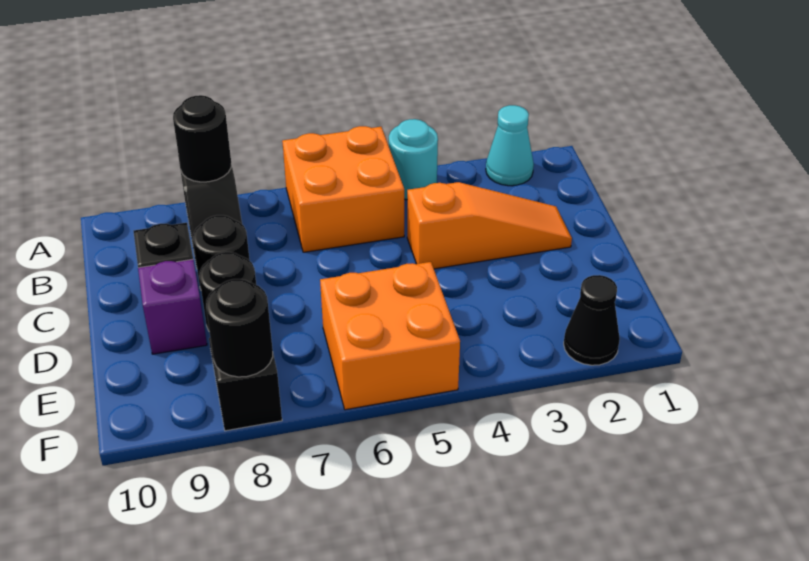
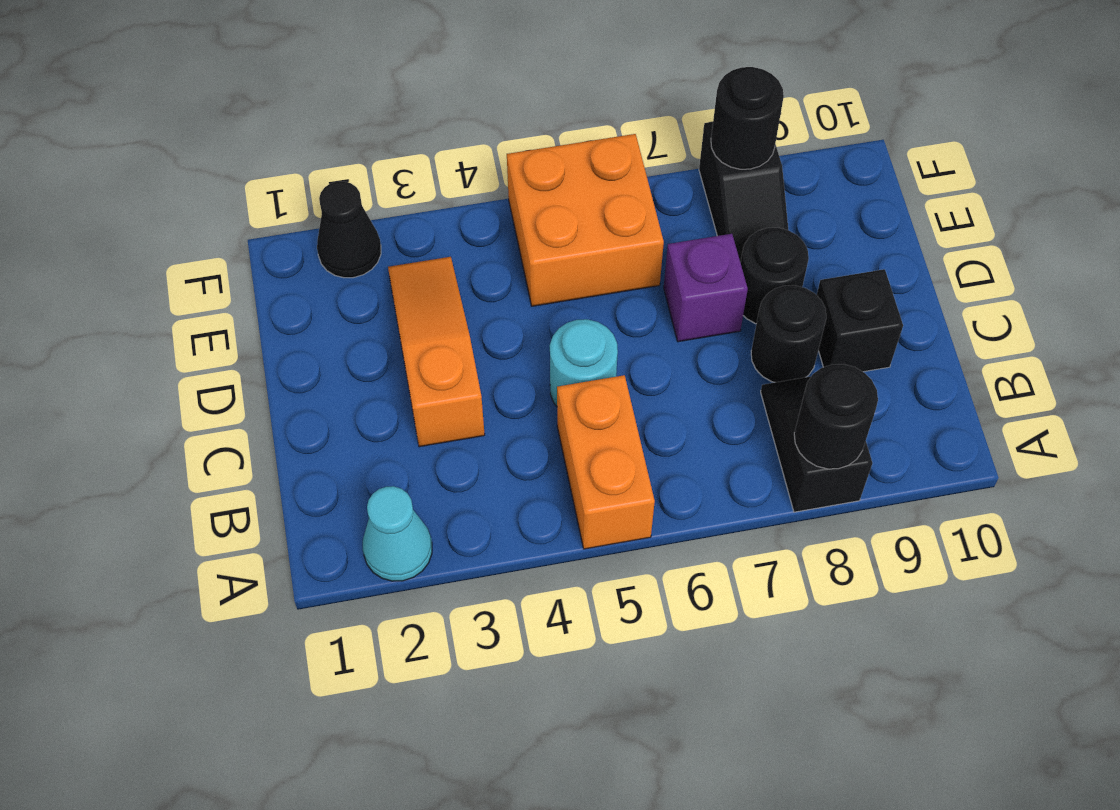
cyan 1x1 round brick [389,119,438,200] -> cyan 1x1 round brick moved to [550,319,618,406]
orange 2x2 brick [282,126,404,252] -> orange 1x2 brick [557,375,655,549]
orange 1x3 slope [407,182,572,269] -> orange 1x3 slope turned to [388,257,485,447]
purple 1x1 brick [138,259,207,354] -> purple 1x1 brick moved to [664,234,748,342]

